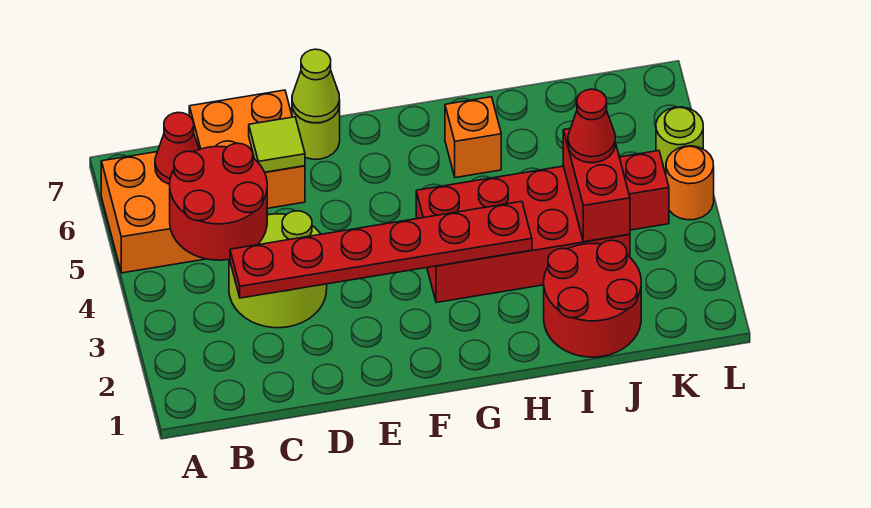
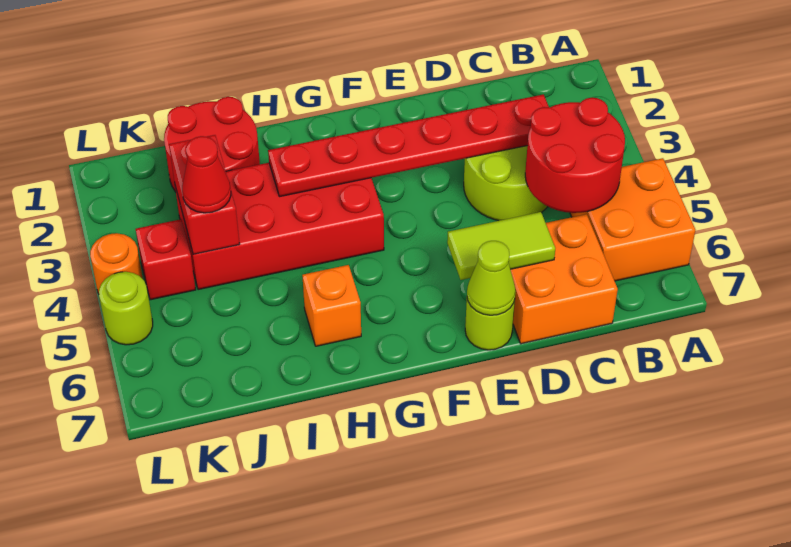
red 1x1 cone [155,112,199,184] -> none
lime 1x1 tile [249,117,305,172] -> lime 1x2 tile [447,212,555,280]

